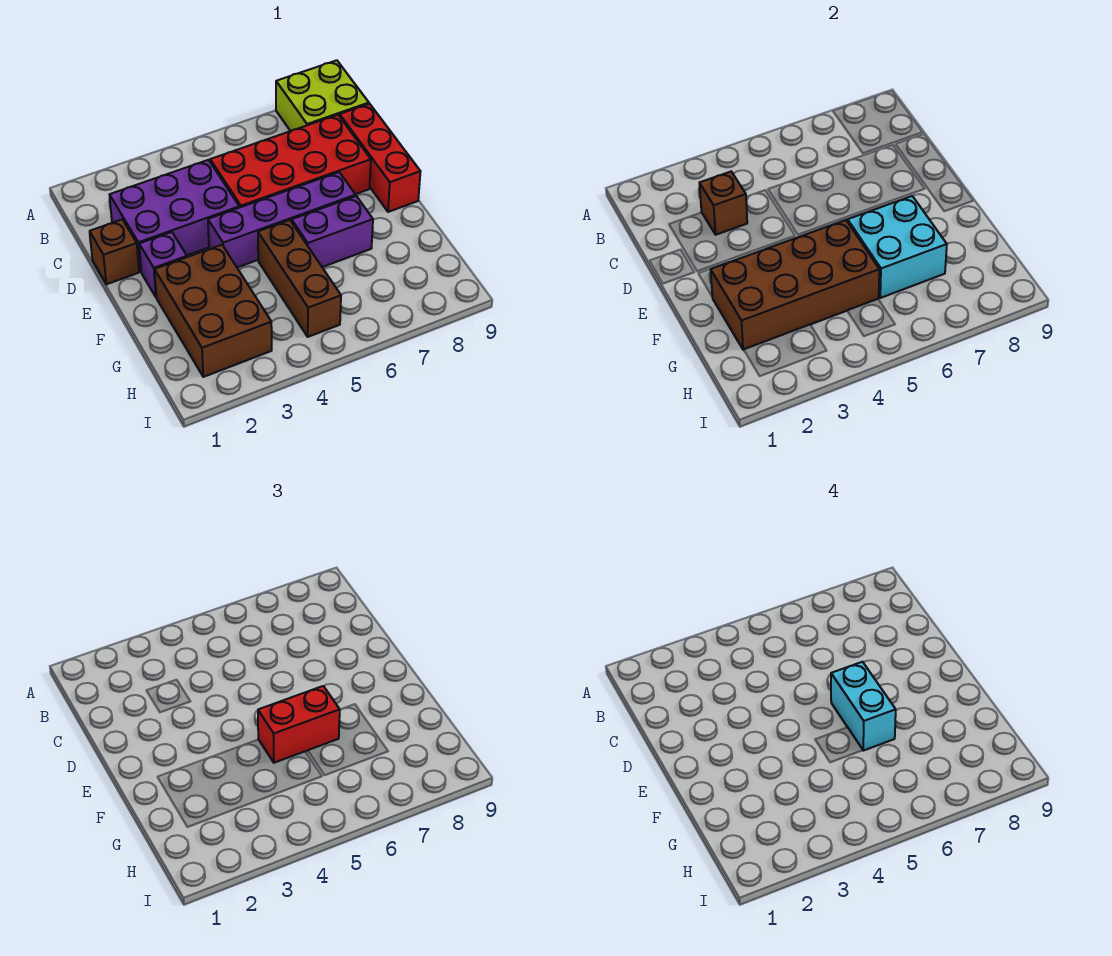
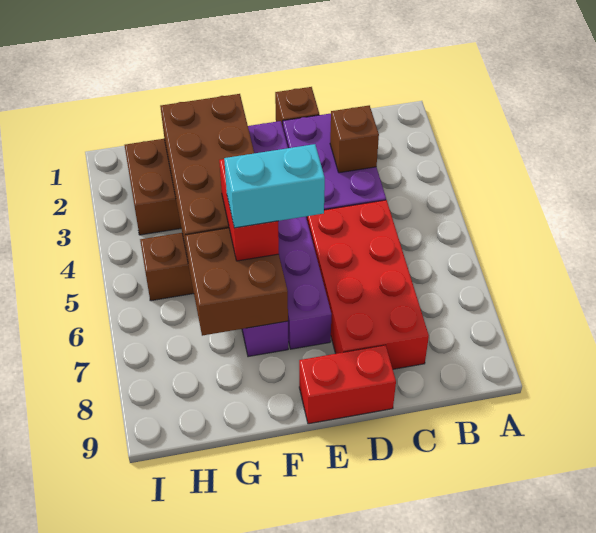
lime 2x2 brick [276,60,369,131] -> none
red 1x3 brick [340,104,421,212] -> red 1x2 brick [299,345,396,424]
cyan 2x2 brick [848,196,947,298] -> brown 2x2 brick [185,228,288,336]

